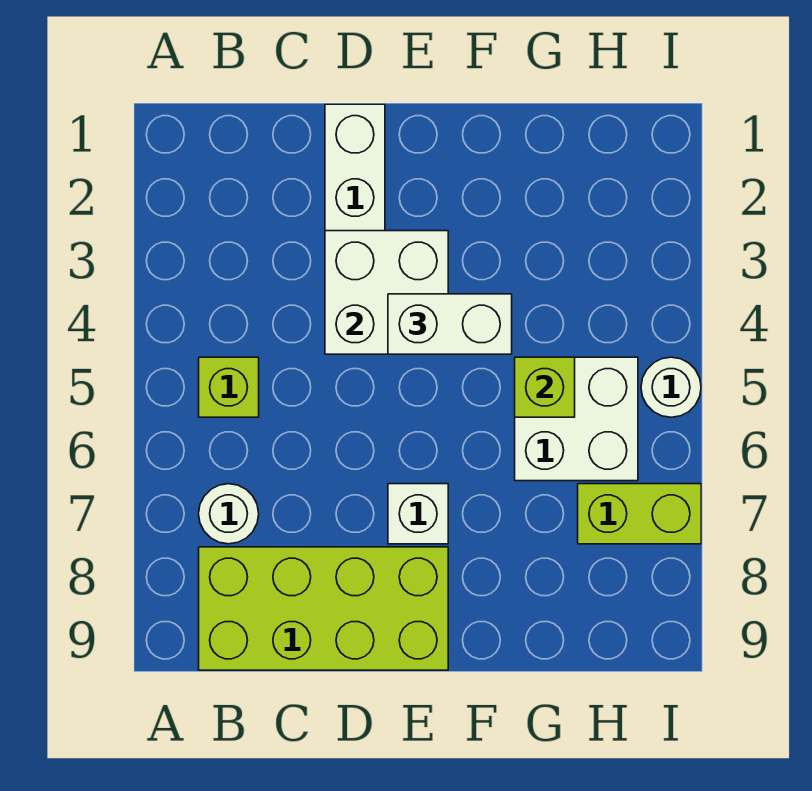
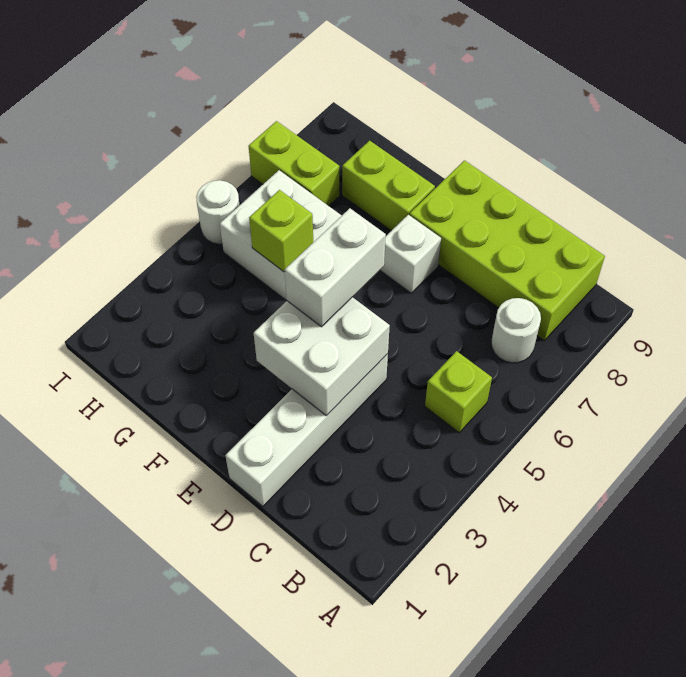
white 1x2 brick [388,294,512,354] -> white 1x2 brick turned to [285,208,386,327]
none -> lime 1x2 brick [342,141,435,231]

